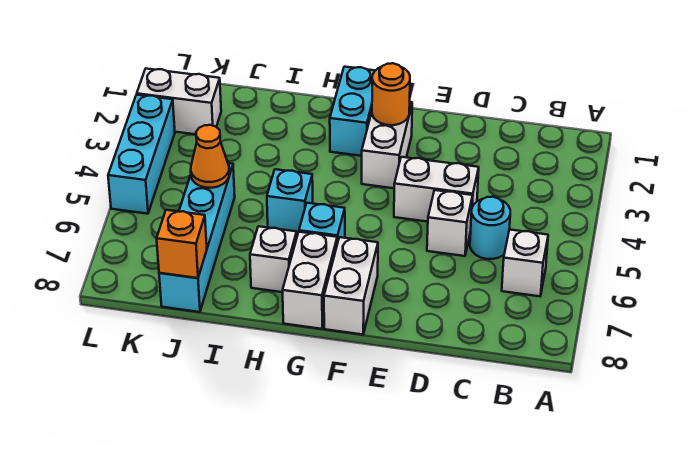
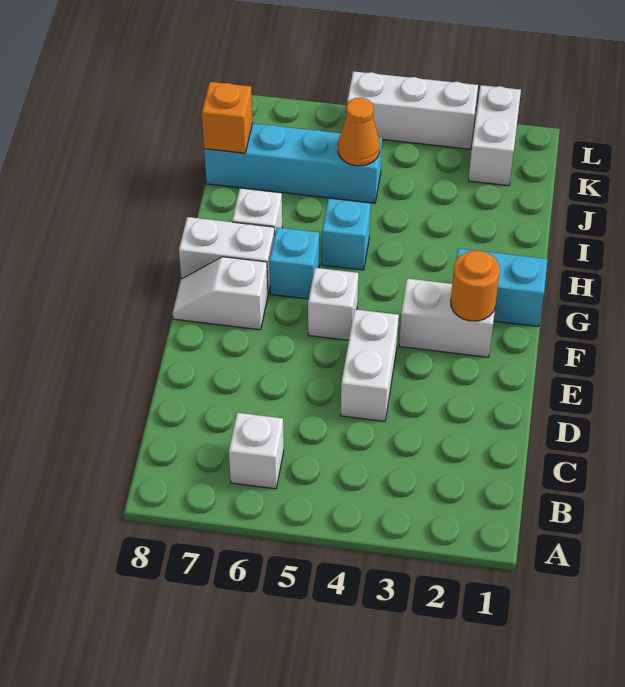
cyan 1x1 round brick [470,197,510,259] -> none
white 1x1 brick [427,190,473,256] -> white 1x1 brick moved to [308,268,358,340]
white 1x2 brick [324,237,378,335] -> white 1x2 slope [173,257,268,330]
cyan 1x3 brick [108,95,175,214] -> white 1x3 brick [347,71,478,149]

